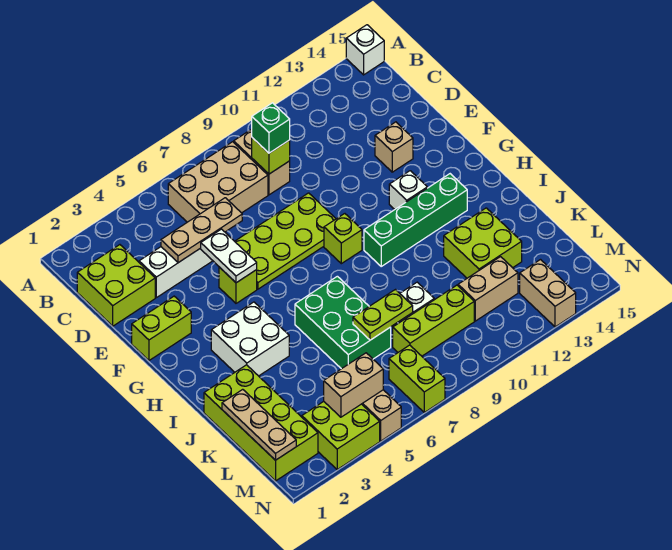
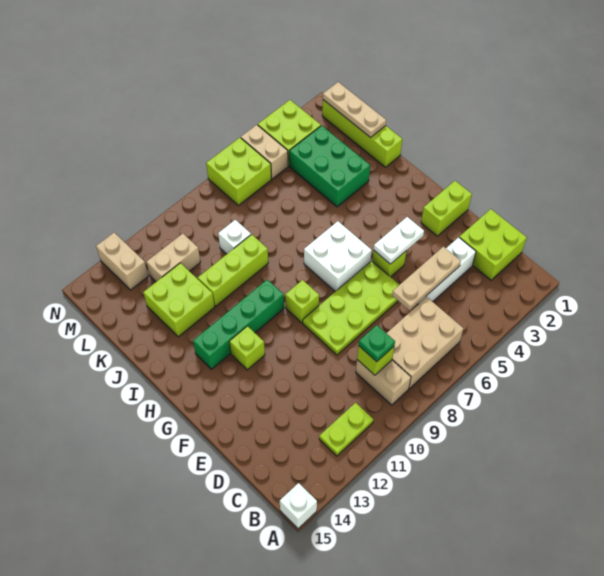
green 1x1 brick [252,103,290,153] -> green 1x1 plate [359,325,395,362]
white 1x2 plate [201,229,257,283] -> white 1x2 plate turned to [374,217,424,264]
tan 1x1 brick [375,122,413,172] -> none
white 1x1 brick [389,171,427,209] -> lime 1x1 brick [229,326,265,370]
white 2x2 brick [211,302,289,376] -> white 2x2 brick moved to [304,221,372,292]
green 2x3 brick [295,276,391,369] -> green 2x3 brick moved to [289,126,370,207]
lime 2x4 brick [204,365,318,481] -> lime 1x4 brick [322,100,402,167]
lime 1x2 plate [353,290,413,340] -> lime 1x2 plate moved to [319,403,373,456]
lime 1x3 brick [393,285,474,356] -> lime 1x3 brick moved to [198,234,268,306]
tan 1x2 brick [324,353,383,417] -> none
lime 1x2 brick [389,345,445,412] -> lime 2x2 brick [206,138,271,205]

